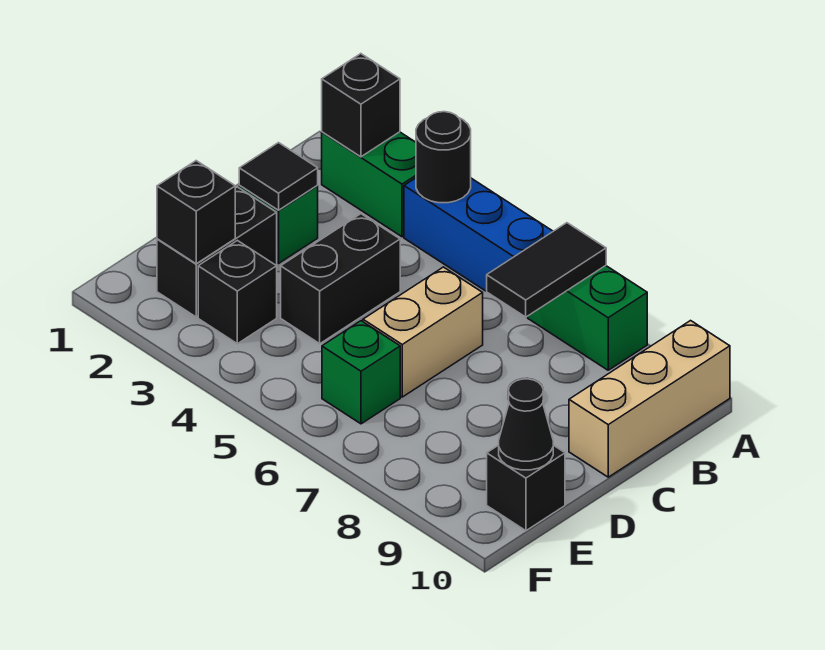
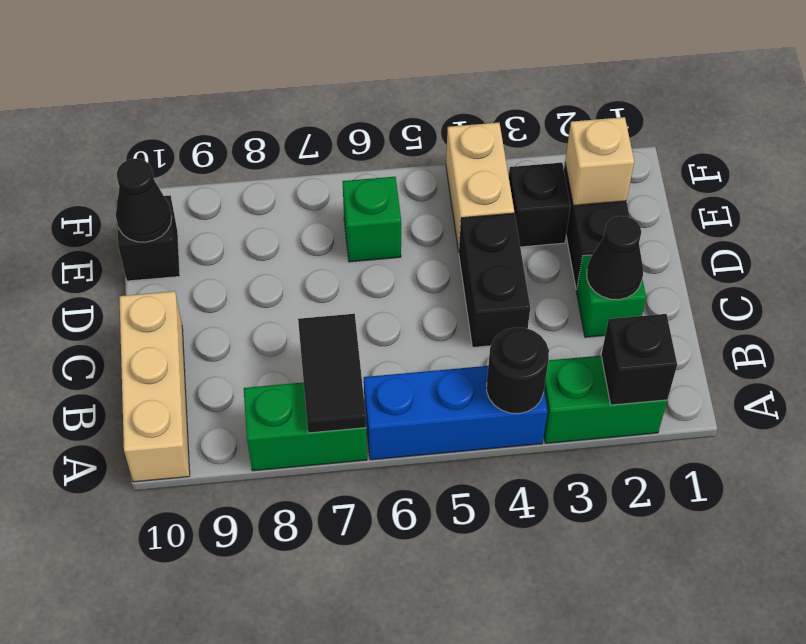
black 1x1 tile [239,143,318,210] -> black 1x1 cone [587,216,643,300]
tan 1x2 brick [363,267,483,397] -> tan 1x2 brick moved to [446,123,514,252]
black 1x1 brick [157,161,235,264] -> tan 1x1 brick [565,117,634,206]

